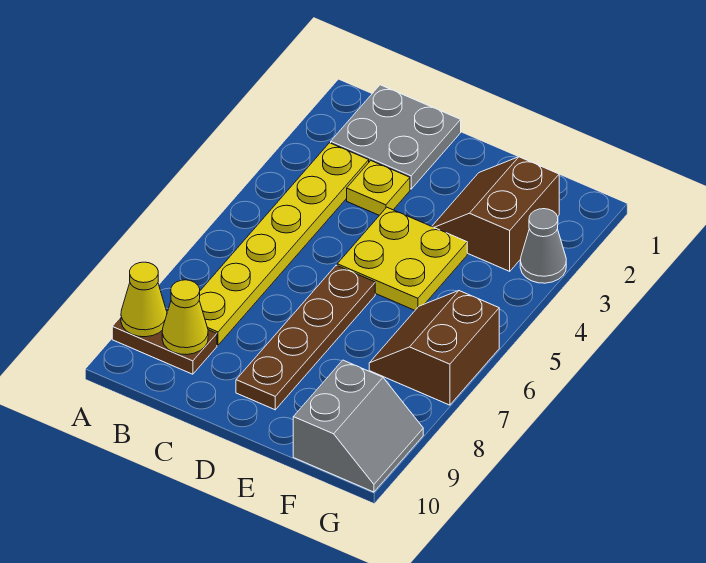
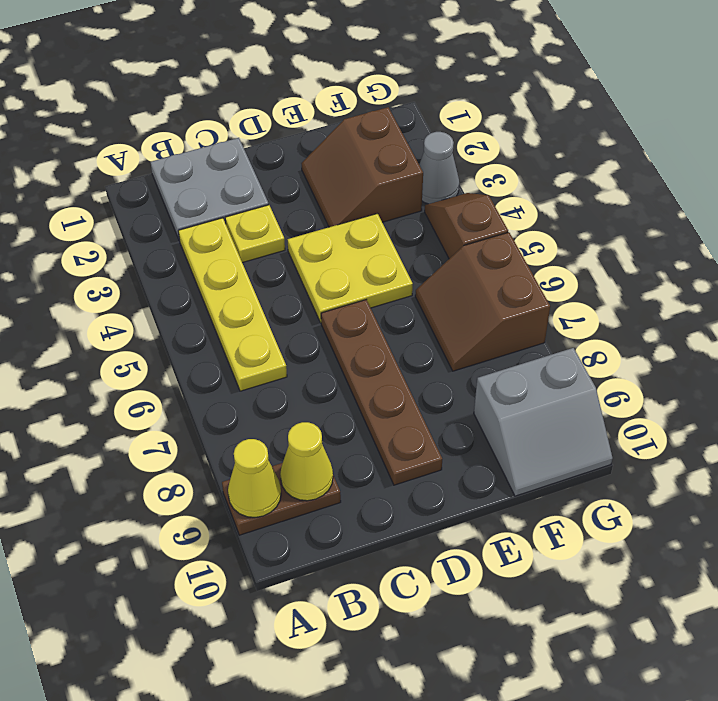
yellow 1x6 plate [199,143,369,345] -> yellow 1x4 plate [178,218,287,391]
grey 2x2 slope [293,360,423,492] -> grey 2x2 slope turned to [474,348,613,496]
none -> brown 1x2 slope [425,193,508,259]

